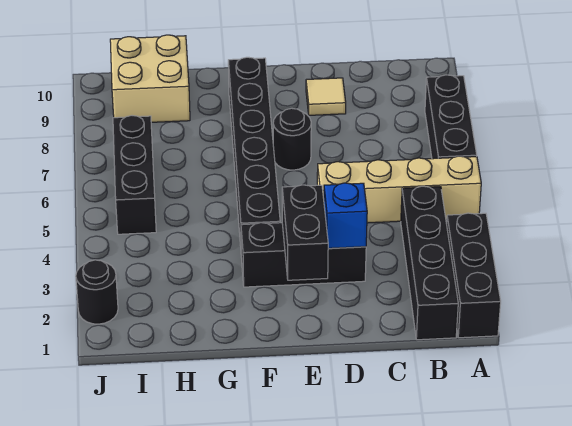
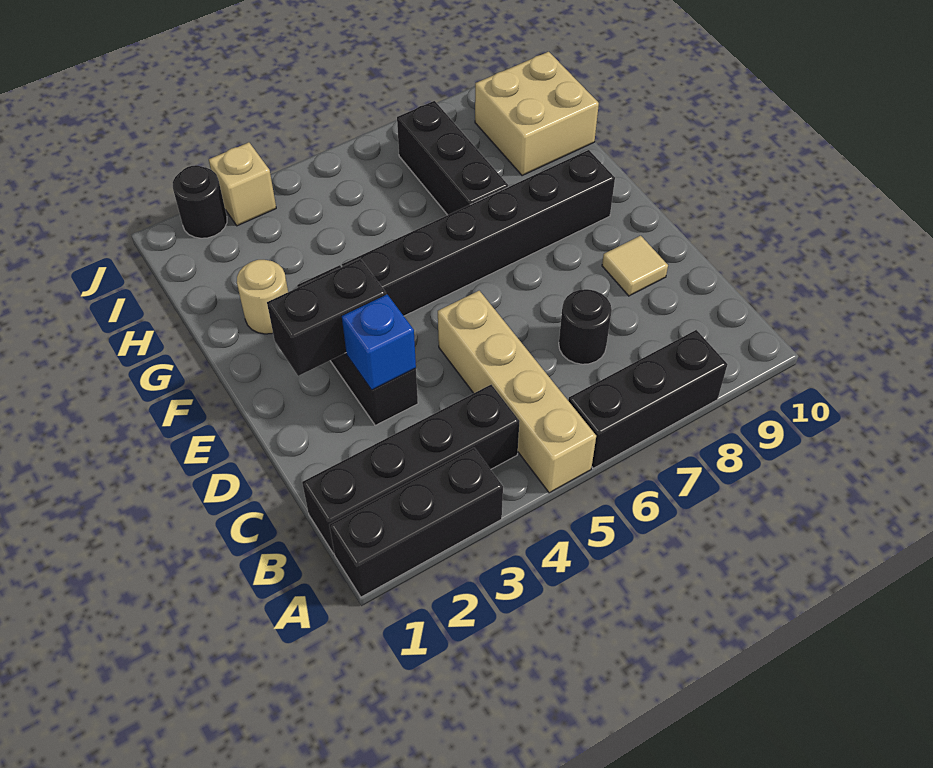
black 1x1 round brick [273,108,311,170] -> black 1x1 round brick moved to [559,289,612,364]
none -> tan 1x1 round brick [237,260,288,334]
black 1x3 brick [113,116,156,234] -> black 1x3 brick turned to [397,101,508,215]
none -> tan 1x1 brick [209,142,276,226]

